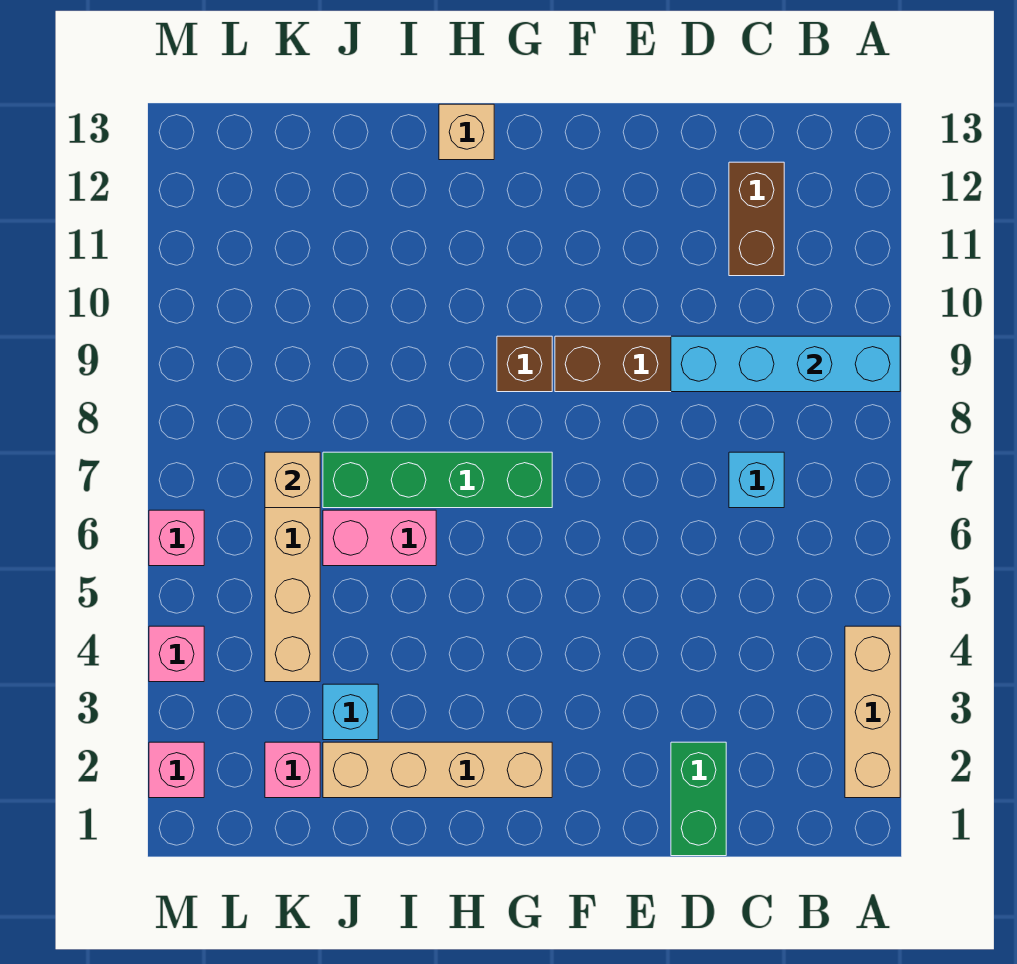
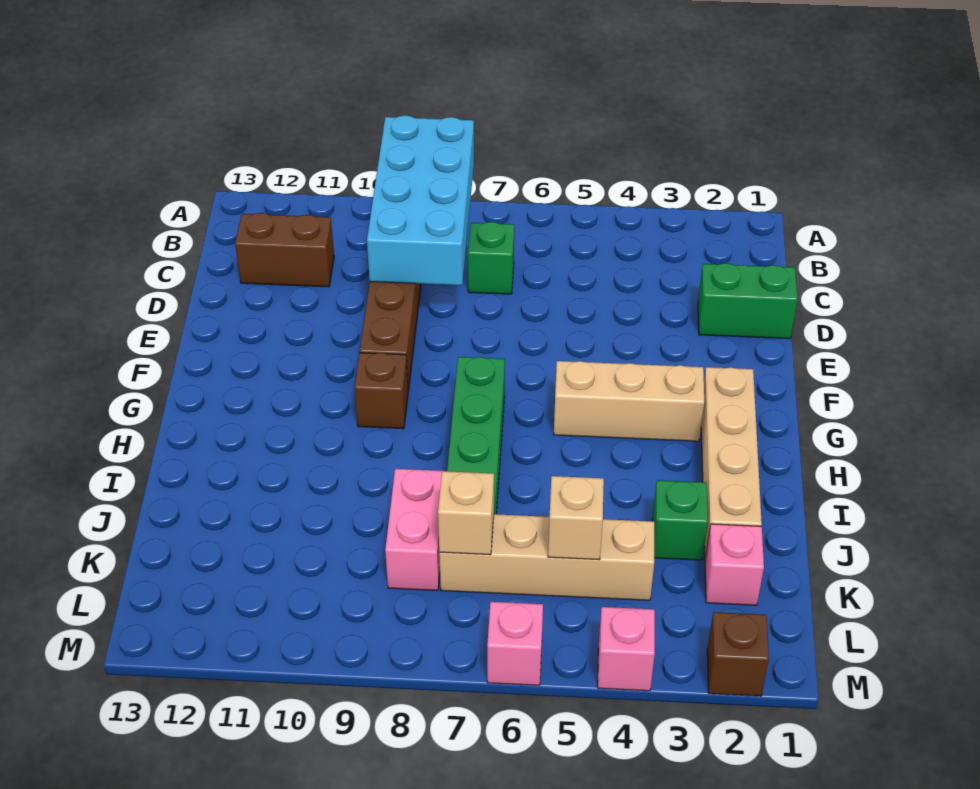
tan 1x3 brick [845,626,900,798] -> tan 1x3 brick moved to [554,361,704,441]
cyan 1x4 brick [671,336,900,392] -> cyan 2x4 brick [367,115,474,285]
cyan 1x1 brick [729,452,784,508] -> green 1x1 brick [468,222,514,294]
tan 1x1 brick [439,104,494,160] -> tan 1x1 brick moved to [548,476,604,560]
pink 1x2 brick [323,510,436,566] -> pink 1x2 brick moved to [385,469,442,590]
cyan 1x1 brick [323,684,378,740] -> green 1x1 brick [652,480,708,560]
pink 1x1 brick [149,742,204,798] -> brown 1x1 brick [707,612,769,696]

